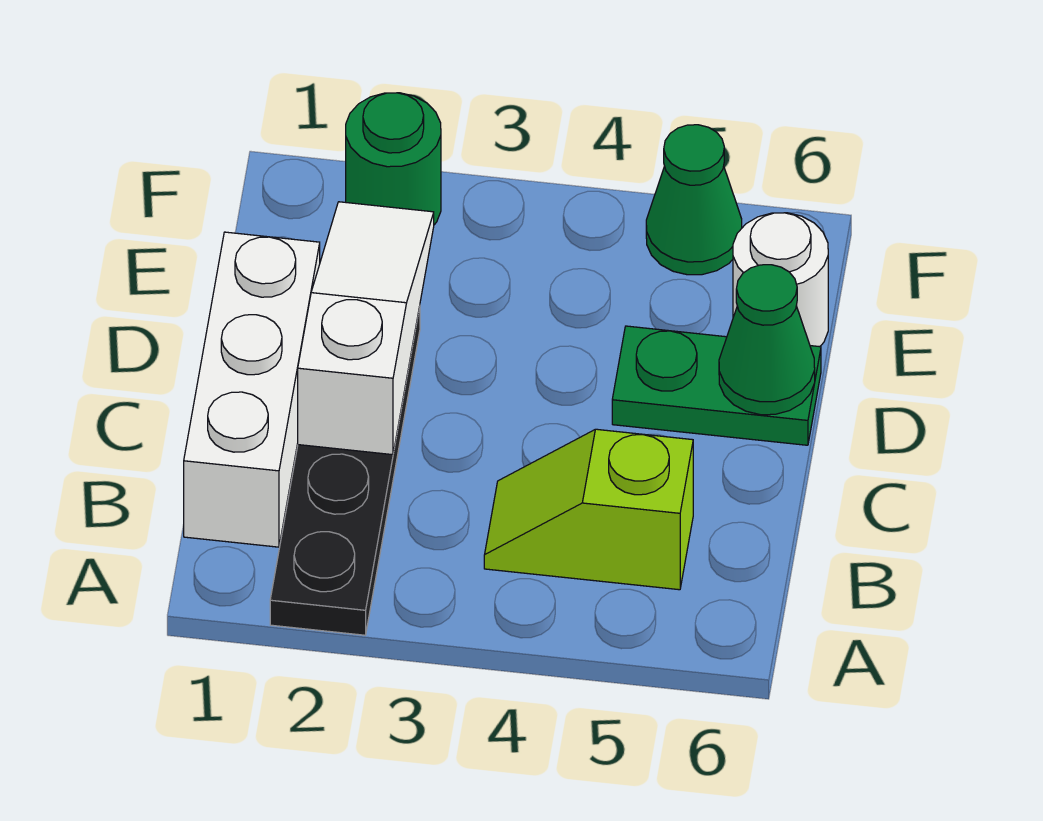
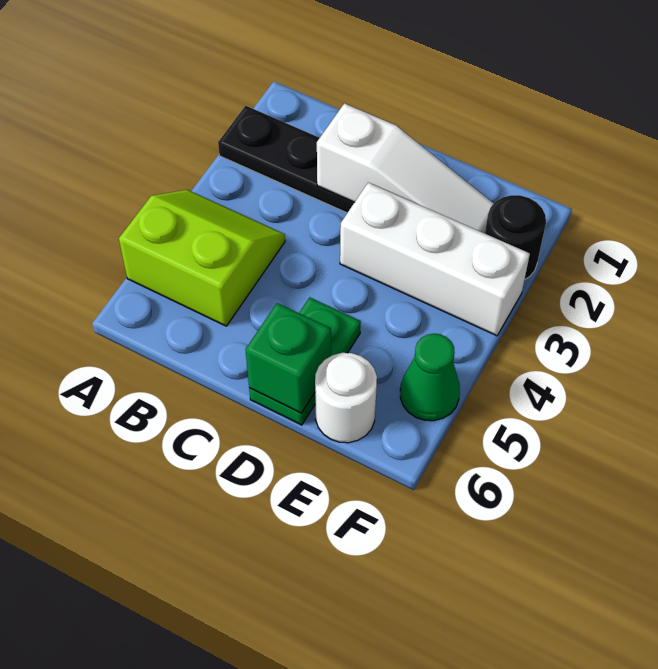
white 1x3 brick [184,232,320,547] -> white 1x3 brick moved to [340,182,530,336]
lime 1x2 slope [484,429,693,590] -> lime 2x2 slope [119,190,285,326]
green 1x1 cone [719,265,815,415] -> green 1x1 brick [245,303,331,413]
green 1x1 round brick [346,93,441,225] -> black 1x1 round brick [485,195,546,279]

